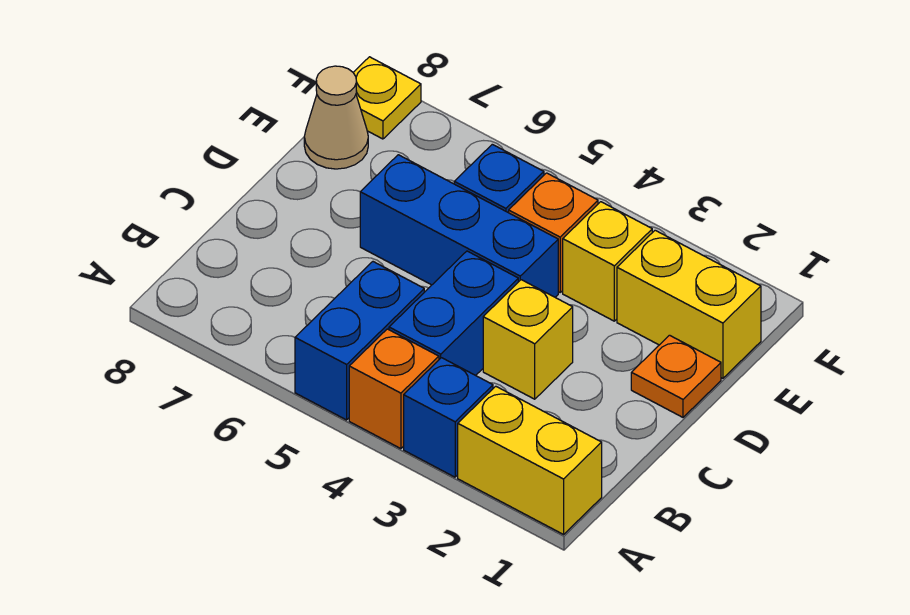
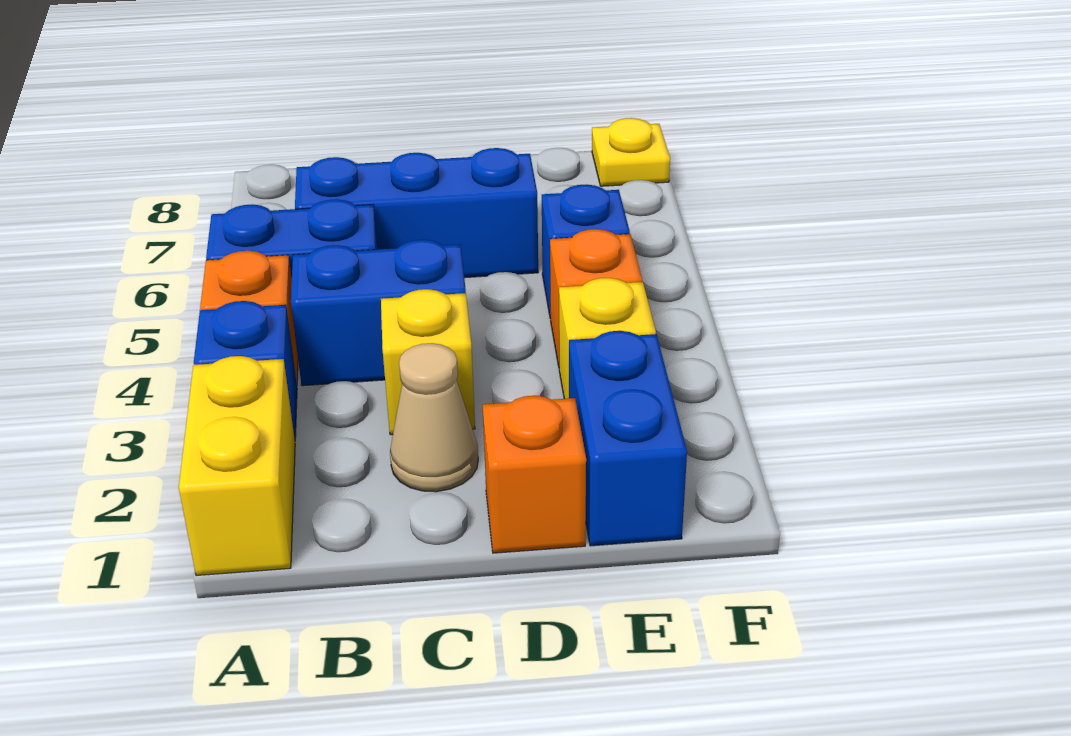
orange 1x1 plate [631,335,721,417] -> orange 1x1 brick [483,396,586,553]
blue 1x3 brick [360,155,558,297] -> blue 1x3 brick turned to [295,148,538,278]
yellow 1x2 brick [617,230,761,378] -> blue 1x2 brick [569,331,687,546]
tan 1x1 cone [304,66,368,169] -> tan 1x1 cone moved to [390,343,478,492]

